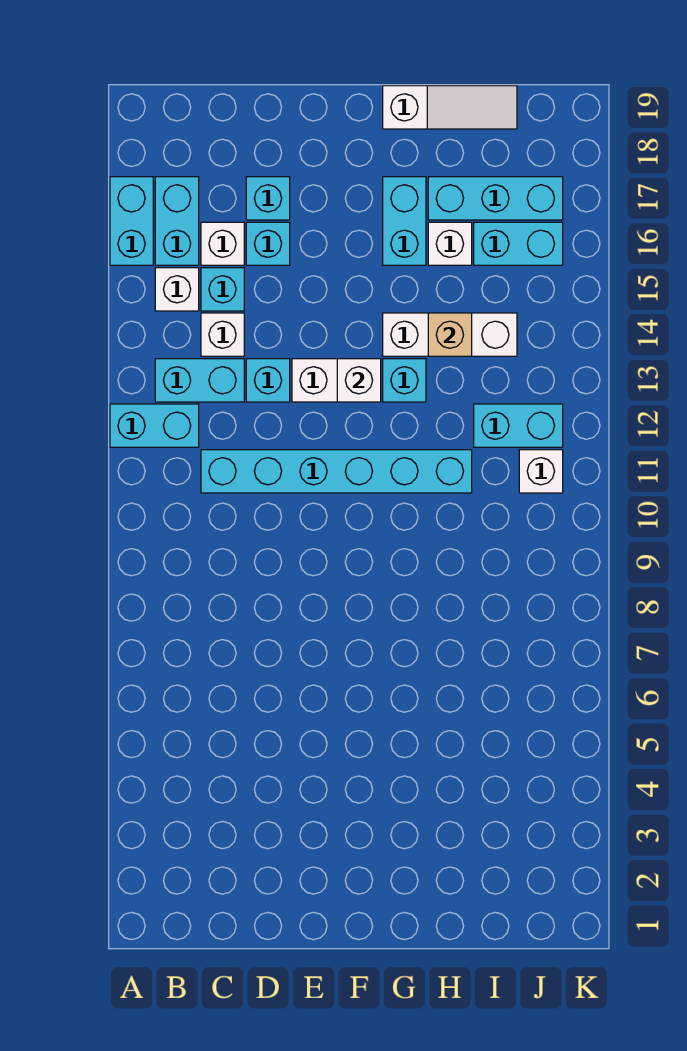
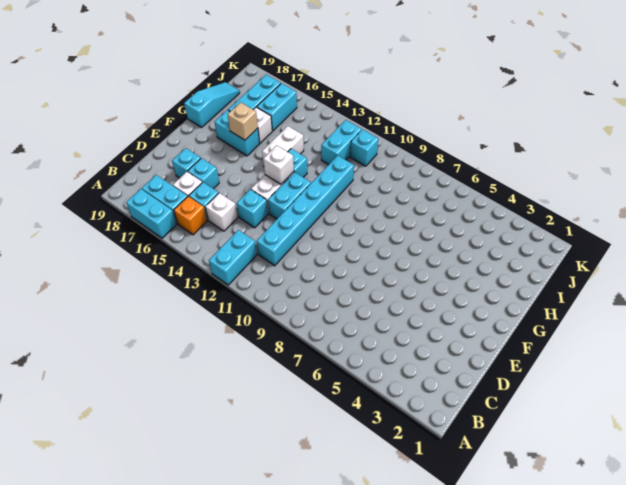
cyan 1x2 brick [155,359,244,402] -> cyan 1x2 brick moved to [268,172,311,219]
white 1x1 brick [155,268,199,311] -> orange 1x1 brick [174,196,207,235]
white 1x3 brick [383,313,517,356] -> white 1x2 brick [262,126,304,165]
white 1x3 slope [383,86,517,129] -> cyan 1x3 slope [184,82,240,127]
tan 1x1 brick [428,313,472,356] -> tan 1x1 brick moved to [228,102,258,140]
white 1x1 brick [519,450,563,493] -> cyan 1x1 brick [350,130,379,166]

